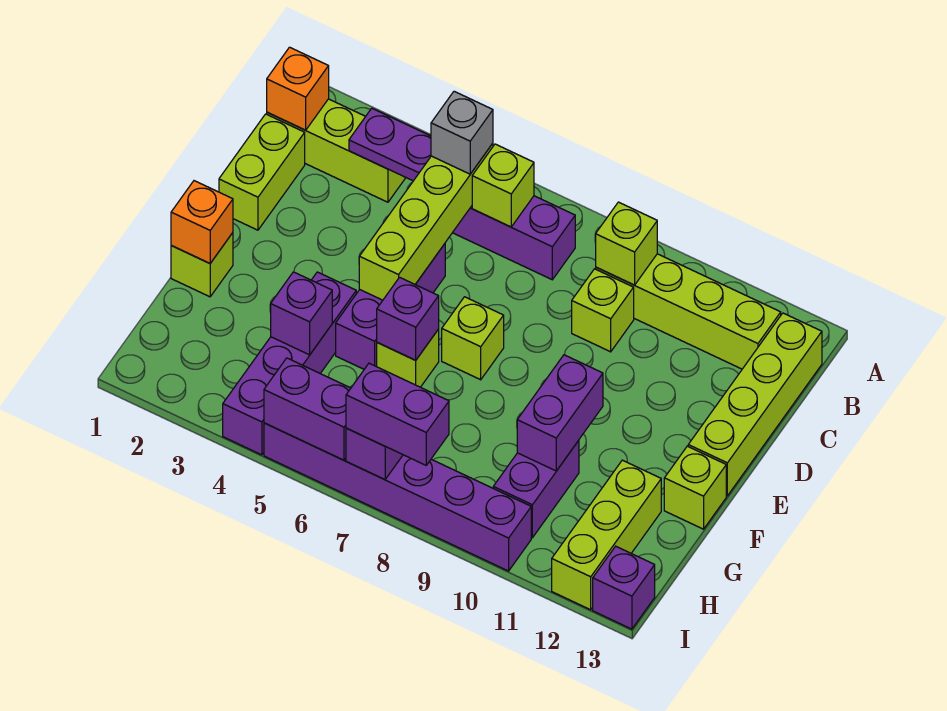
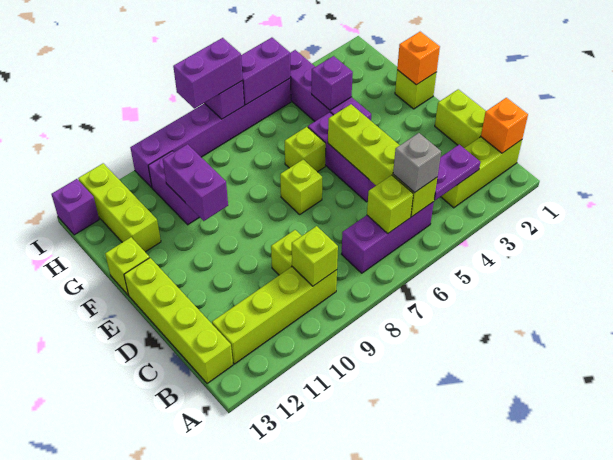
purple 1x1 brick [377,277,439,360] -> none

